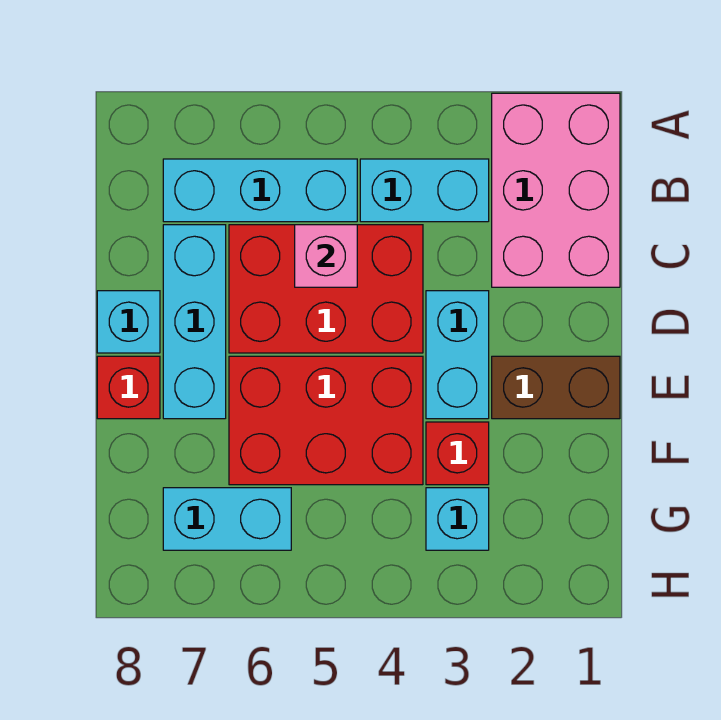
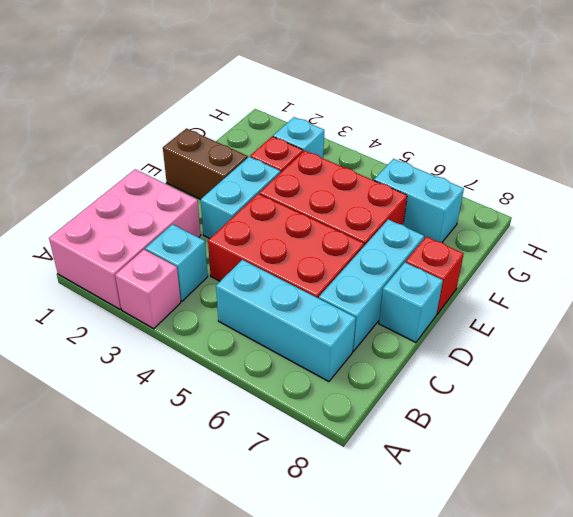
cyan 1x2 brick [360,159,489,222] -> cyan 1x1 brick [145,224,208,301]
pink 1x1 brick [295,225,357,287] -> pink 1x1 brick moved to [115,250,181,329]

